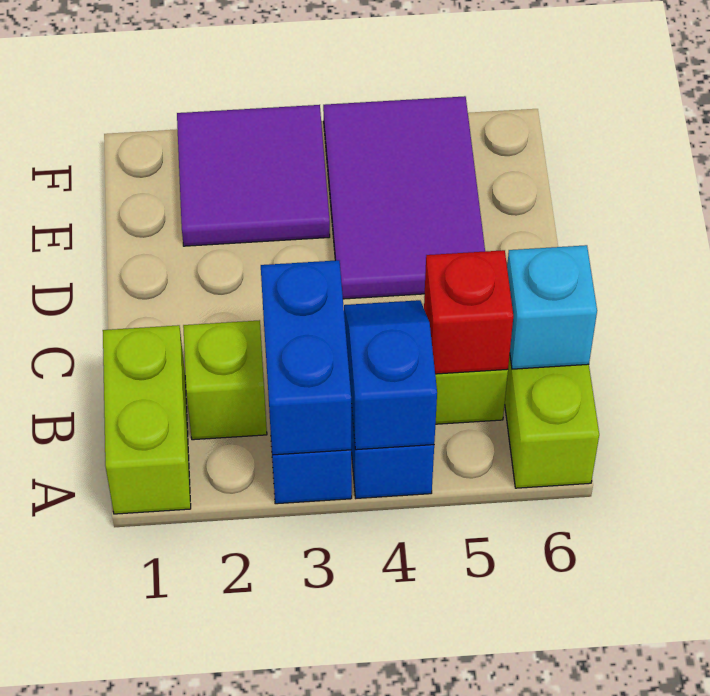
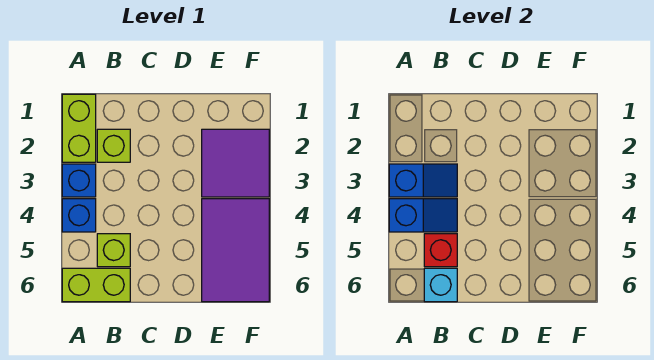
lime 1x2 brick [103,325,191,514] -> lime 1x2 brick turned to [62,94,96,162]
blue 1x2 brick [261,260,351,455] -> blue 1x2 slope [389,164,457,197]
purple 2x3 tile [323,96,485,299] -> purple 2x3 tile turned to [202,199,269,302]

